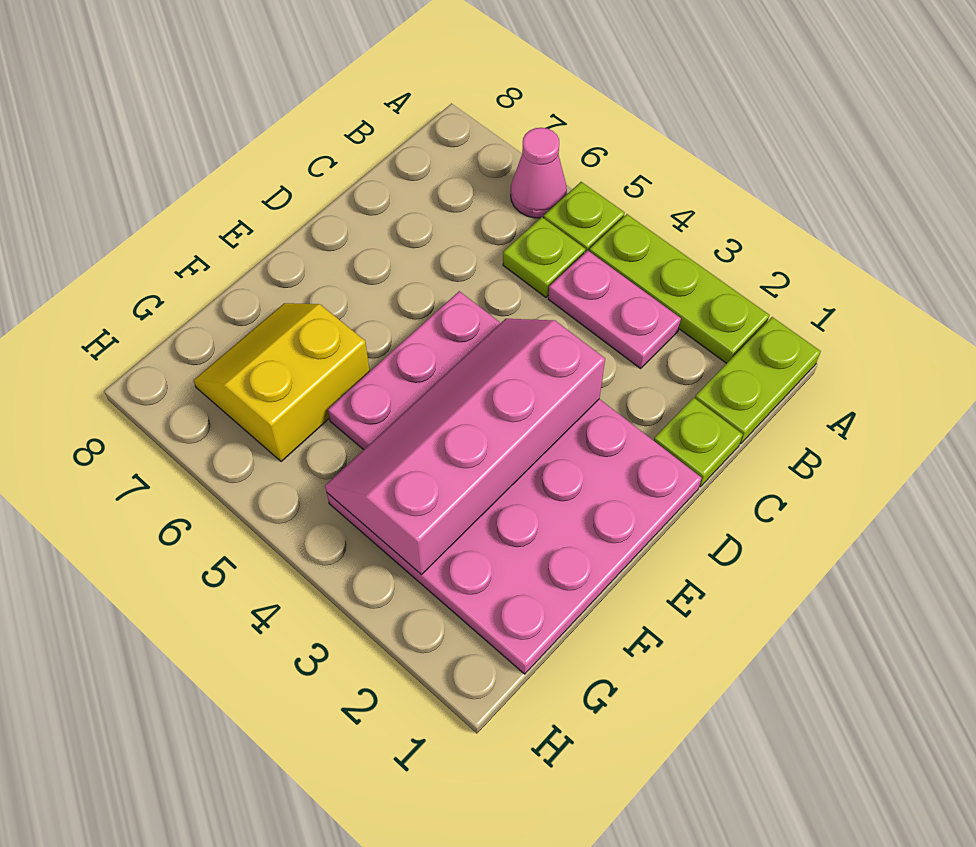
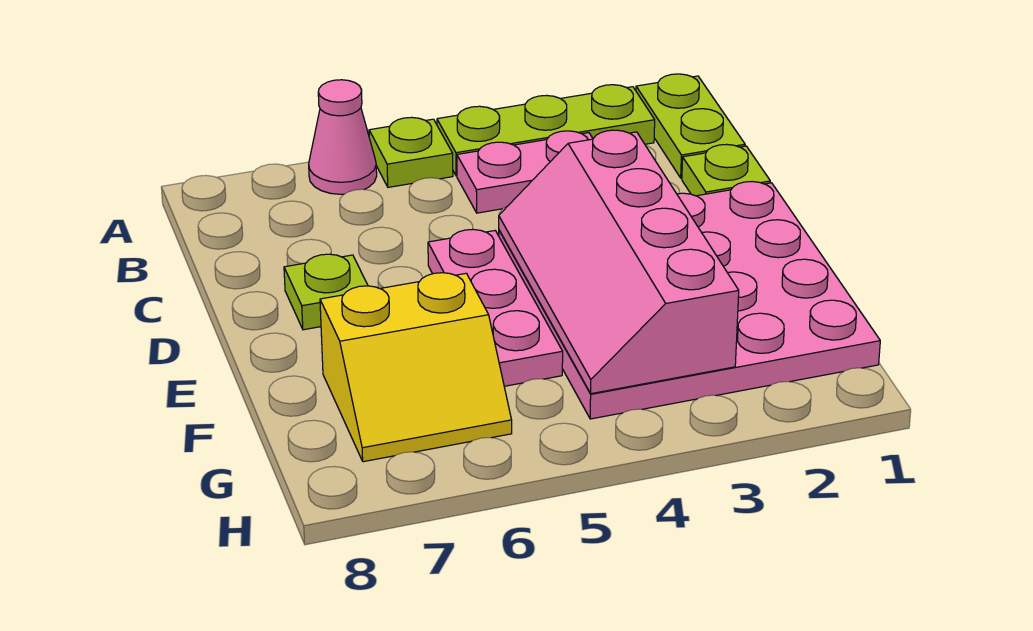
lime 1x1 plate [503,217,585,297] -> lime 1x1 plate moved to [284,254,368,330]
yellow 2x2 slope [194,303,370,462] -> yellow 2x2 slope turned to [320,273,512,462]

